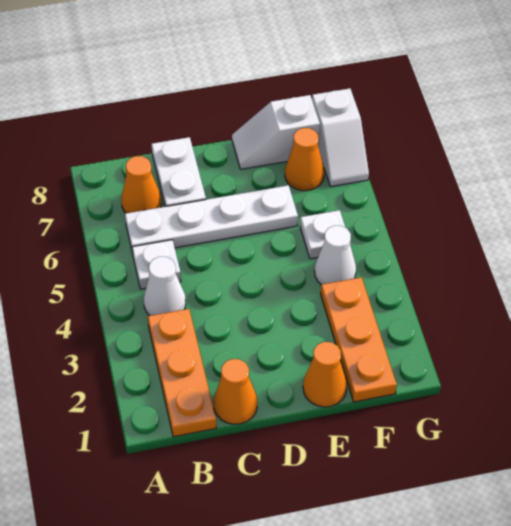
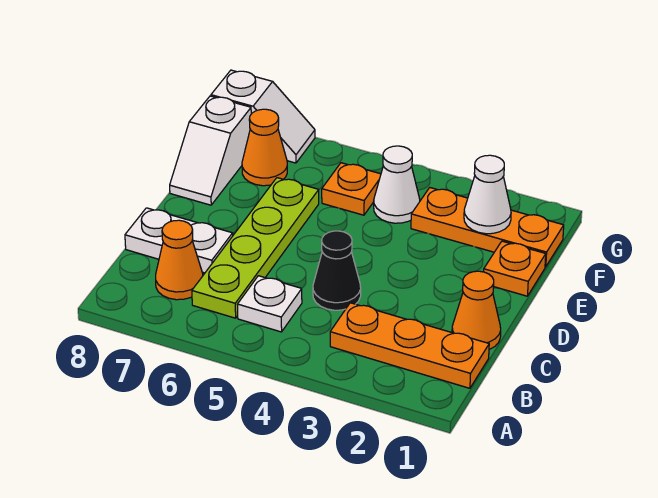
white 1x1 cone [144,257,186,316] -> white 1x1 cone moved to [464,155,511,234]
white 1x4 plate [125,185,298,254] -> lime 1x4 plate [192,178,319,318]
none -> black 1x1 cone [313,231,361,310]
orange 1x1 cone [303,342,347,407] -> orange 1x1 plate [484,241,546,296]
white 1x1 plate [300,210,346,259] -> orange 1x1 plate [322,163,381,215]

